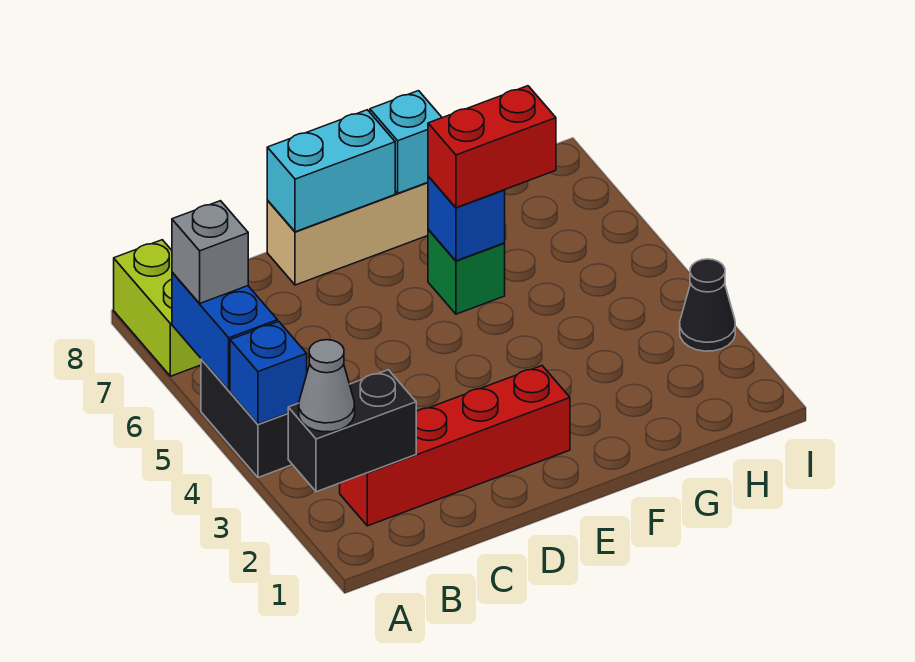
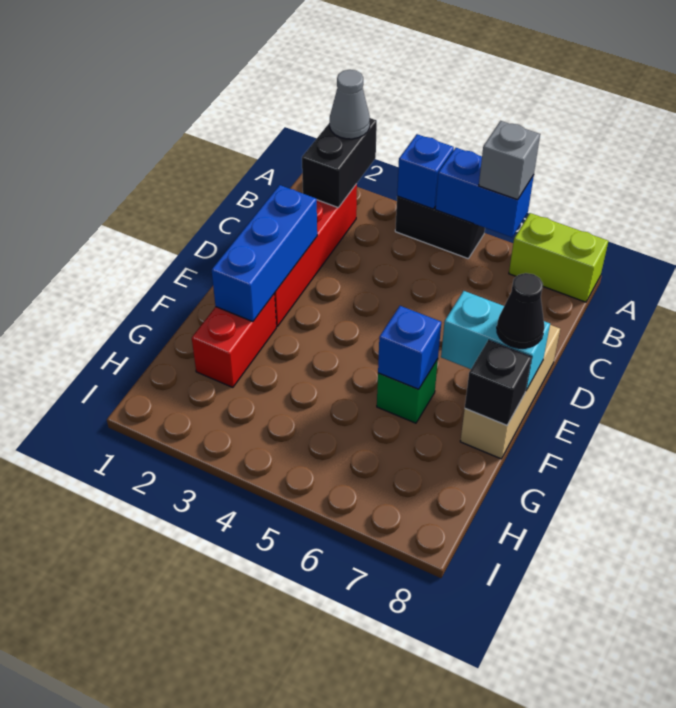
none -> blue 1x3 brick [212,185,317,322]
cyan 1x2 brick [267,110,395,232] -> cyan 1x2 brick turned to [441,291,550,390]
red 1x2 brick [428,86,556,208] -> red 1x2 brick moved to [192,294,276,387]
cyan 1x1 brick [370,91,442,193] -> black 1x1 brick [465,340,532,425]
black 1x1 cone [680,259,735,351] -> black 1x1 cone moved to [497,273,544,348]

